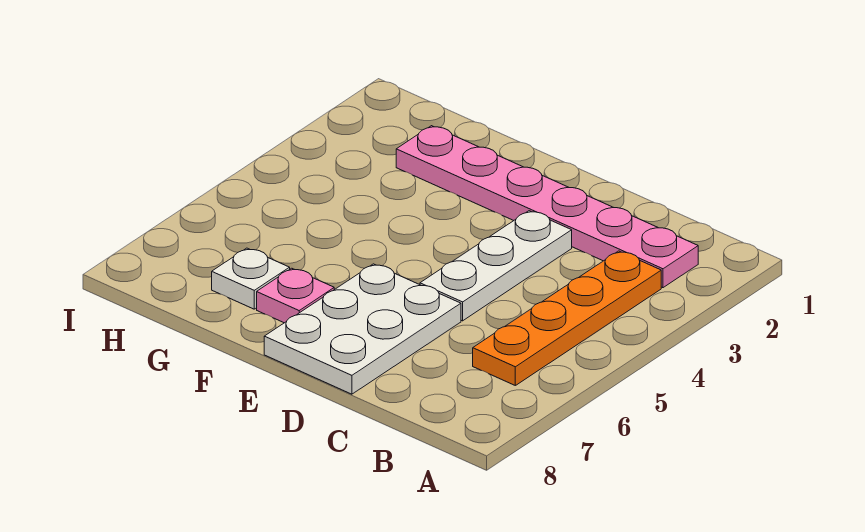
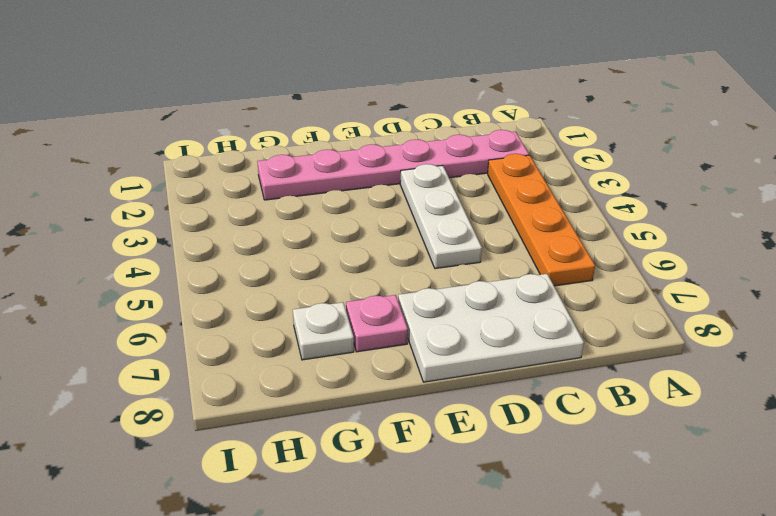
white 2x3 plate [264,264,461,394] -> white 2x3 plate turned to [398,274,584,382]

